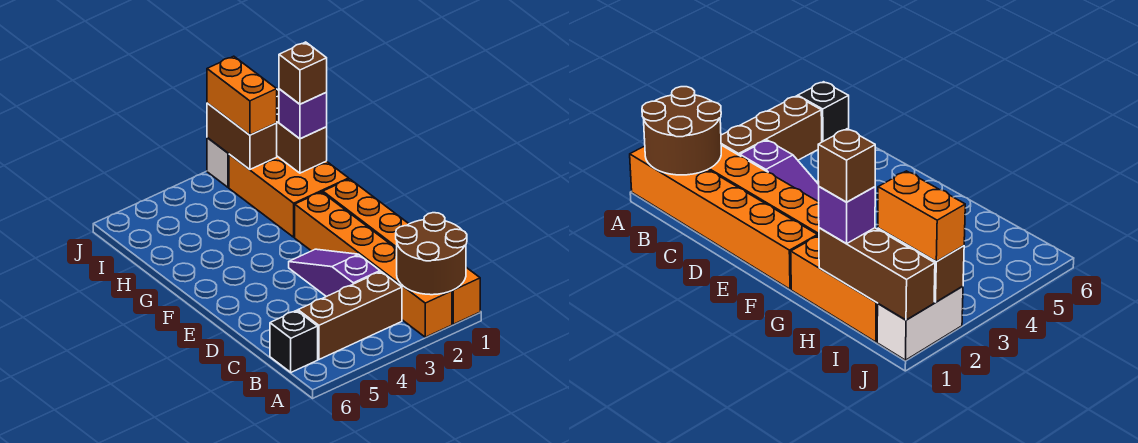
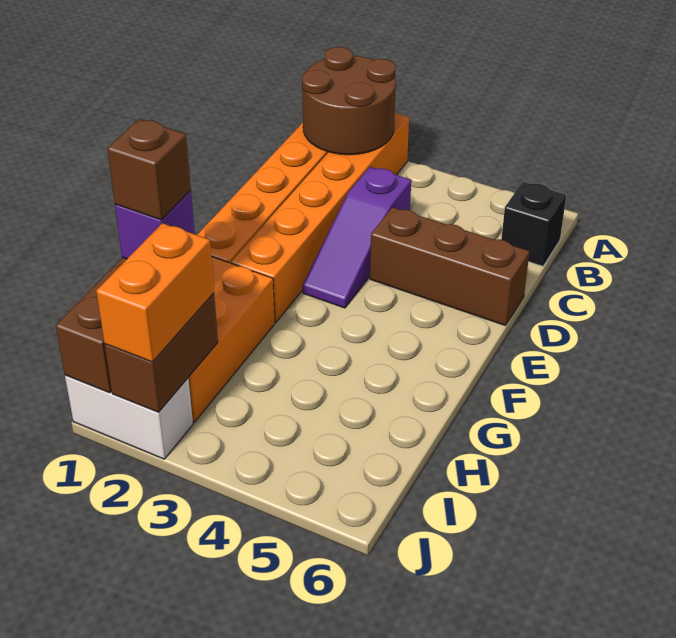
brown 1x3 brick [298,272,402,359] -> brown 1x3 brick moved to [370,207,530,326]

